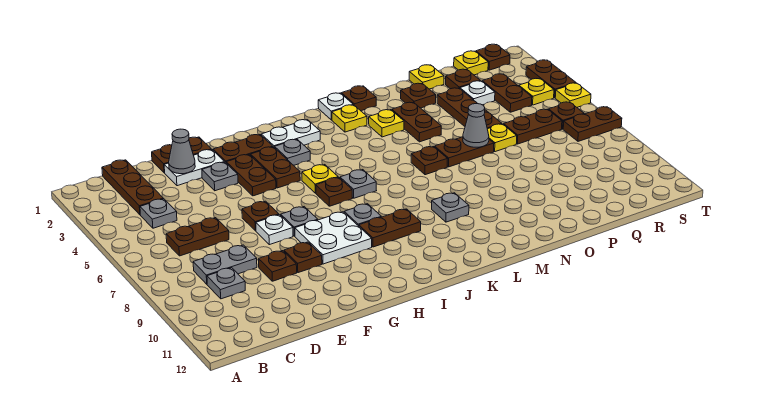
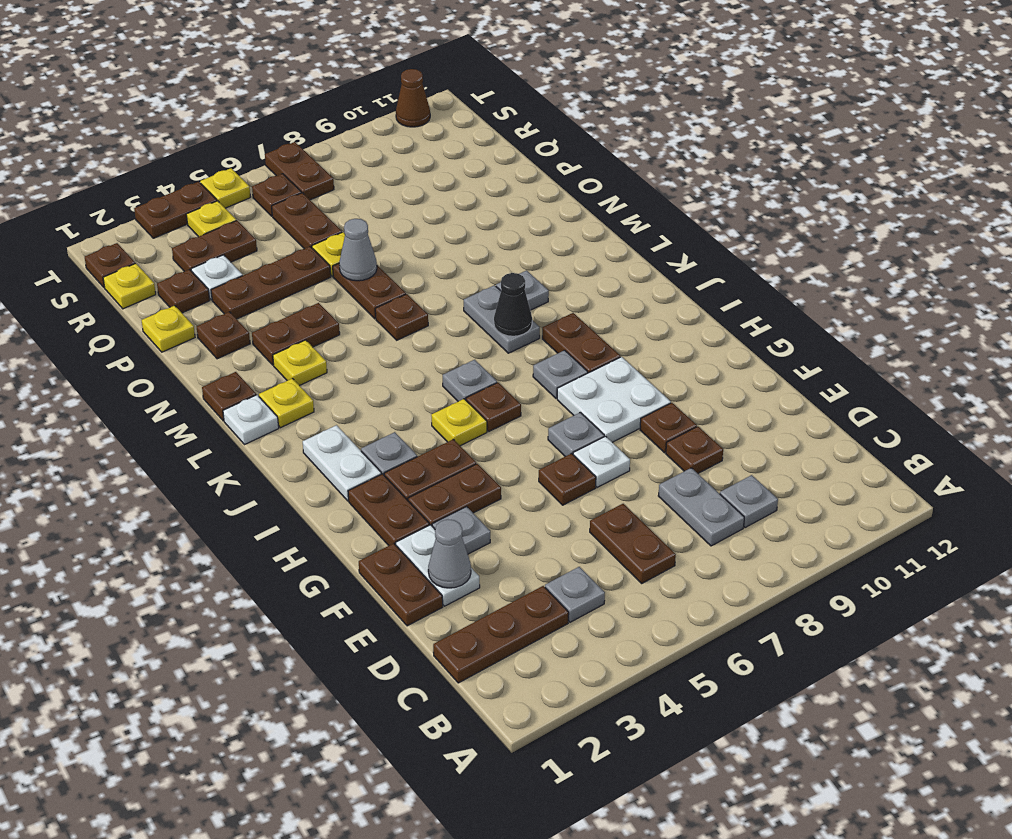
none -> grey 1x2 plate [464,285,540,353]
none -> black 1x1 cone [494,273,532,336]
none -> brown 1x1 cone [396,69,430,127]

